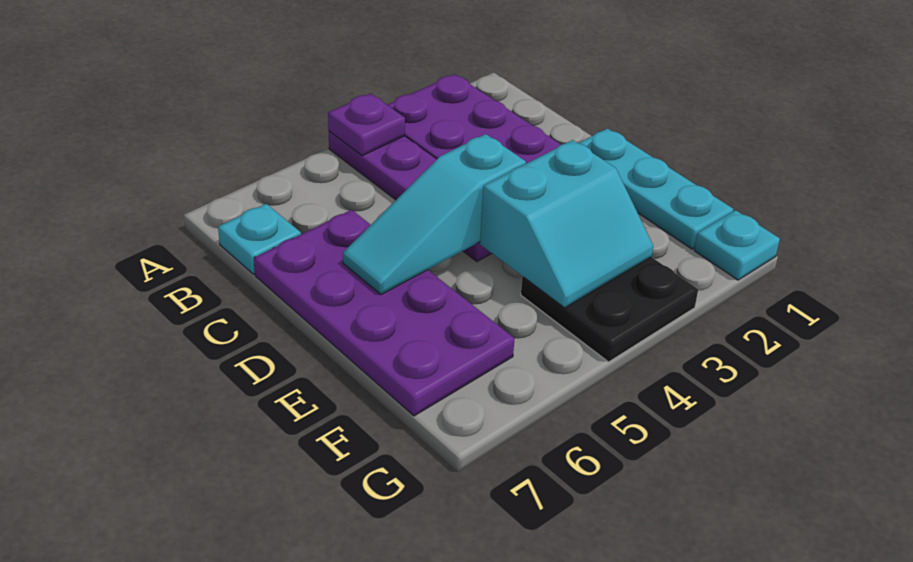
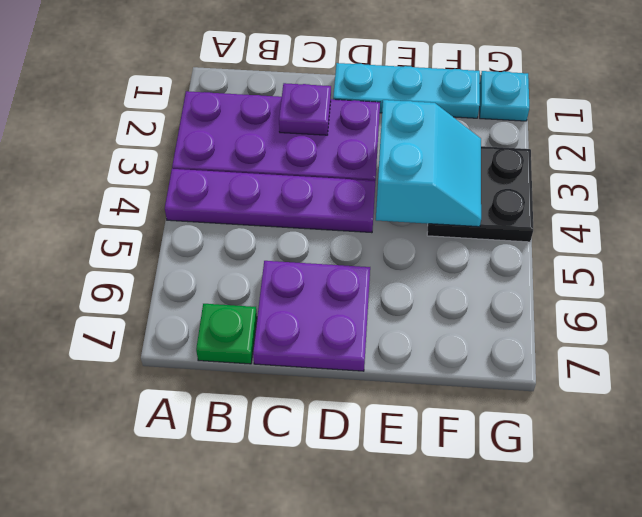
purple 1x1 plate [328,94,405,156] -> purple 1x1 plate moved to [279,83,331,135]
cyan 1x1 plate [218,204,301,274] -> green 1x1 plate [196,304,257,364]
purple 2x4 plate [254,210,515,416] -> purple 2x2 plate [253,261,370,371]
cyan 1x3 slope [343,134,526,295] -> none

